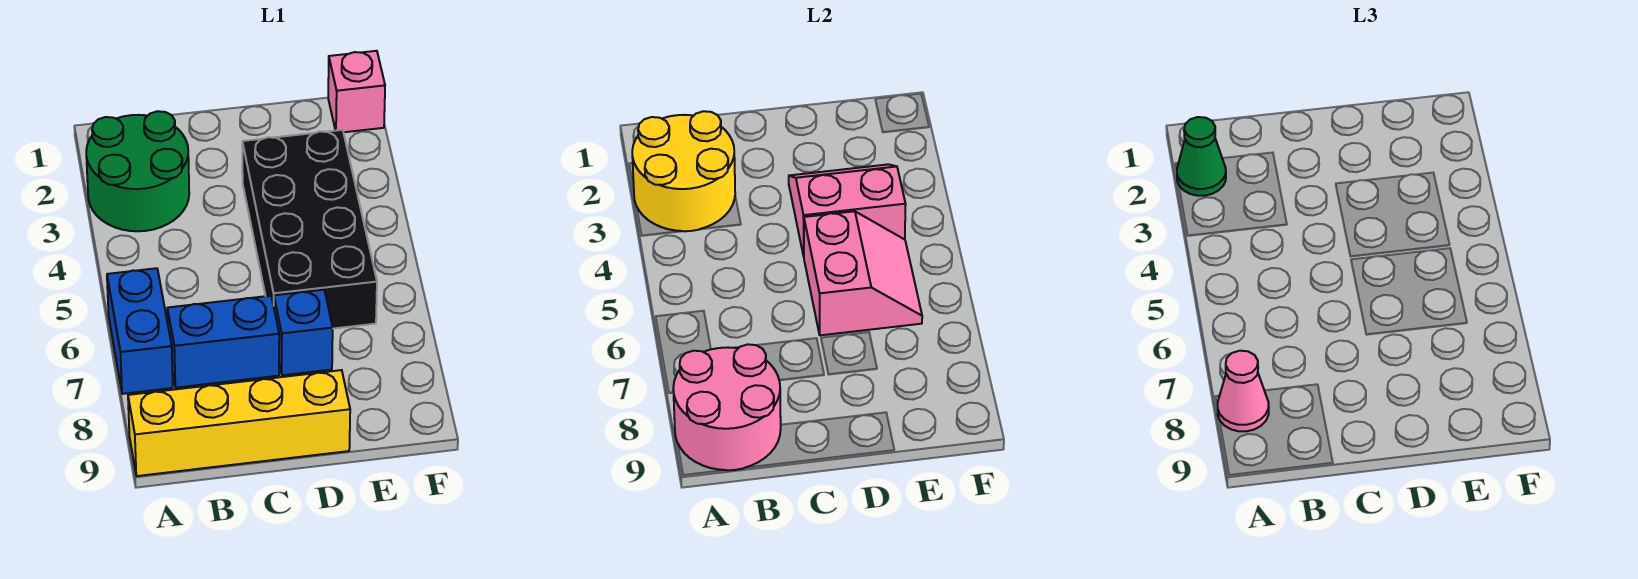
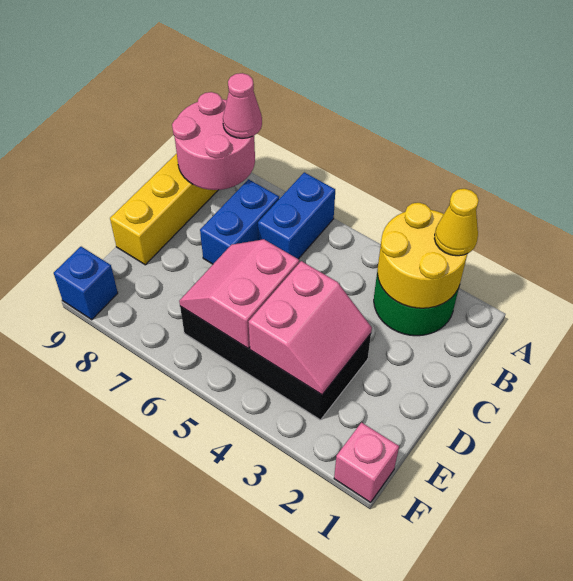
green 1x1 cone [1177,117,1226,196] -> yellow 1x1 cone [434,189,479,256]
blue 1x2 brick [107,268,173,394] -> blue 1x2 brick turned to [258,172,335,259]
pink 2x2 slope [804,211,922,335] -> pink 2x2 slope turned to [179,239,299,348]
blue 1x1 brick [274,290,333,375] -> blue 1x1 brick moved to [54,247,118,320]

